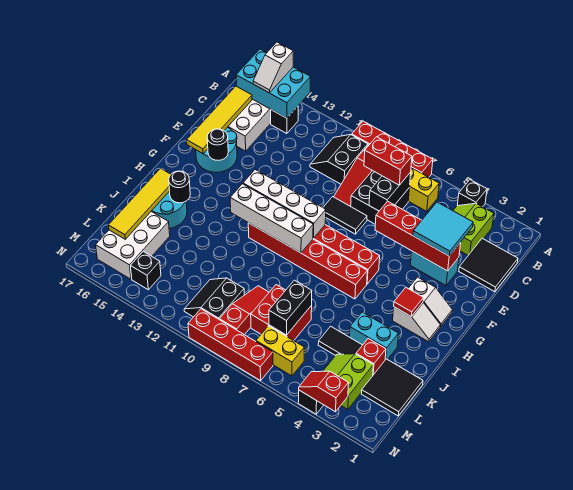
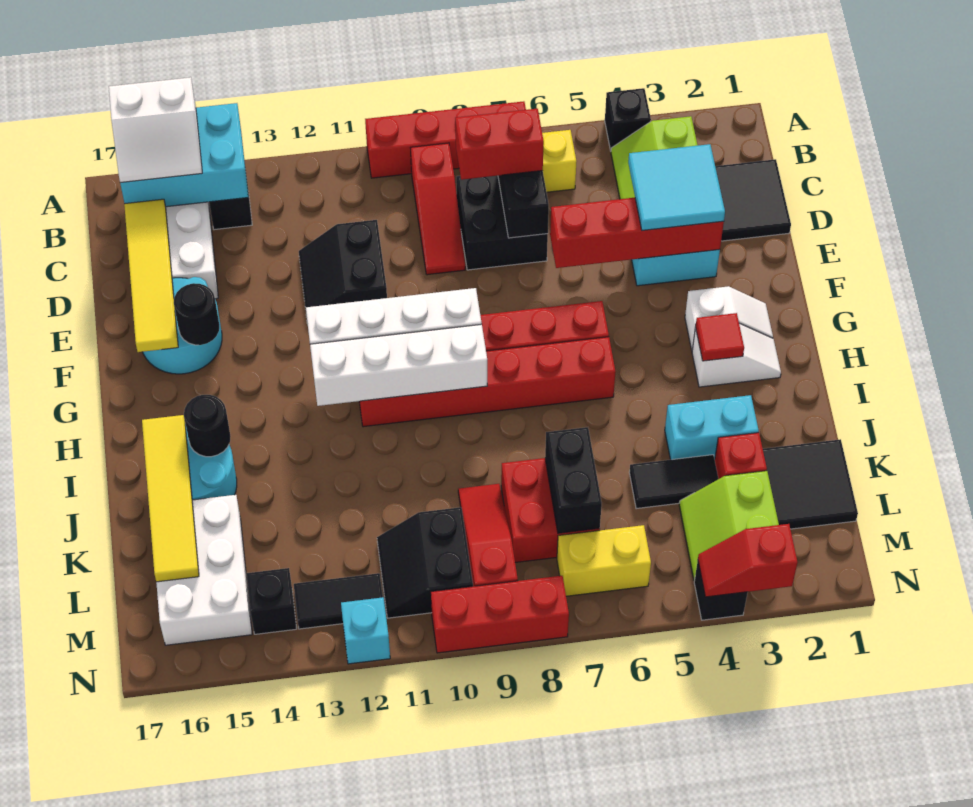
white 1x2 slope [253,42,293,93] -> white 2x2 slope [109,77,202,183]
black 2x2 slope [310,135,368,184] -> black 2x2 slope moved to [299,220,387,317]
black 1x2 tile [323,197,367,234] -> black 1x2 tile moved to [294,573,383,629]
red 1x4 brick [188,309,273,381] -> red 1x3 brick [431,576,569,653]
none -> cyan 1x1 brick [341,597,390,664]

